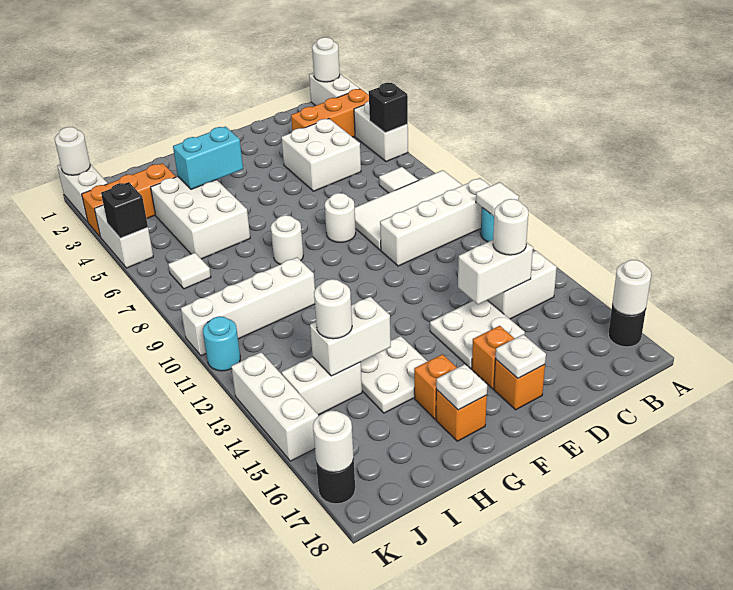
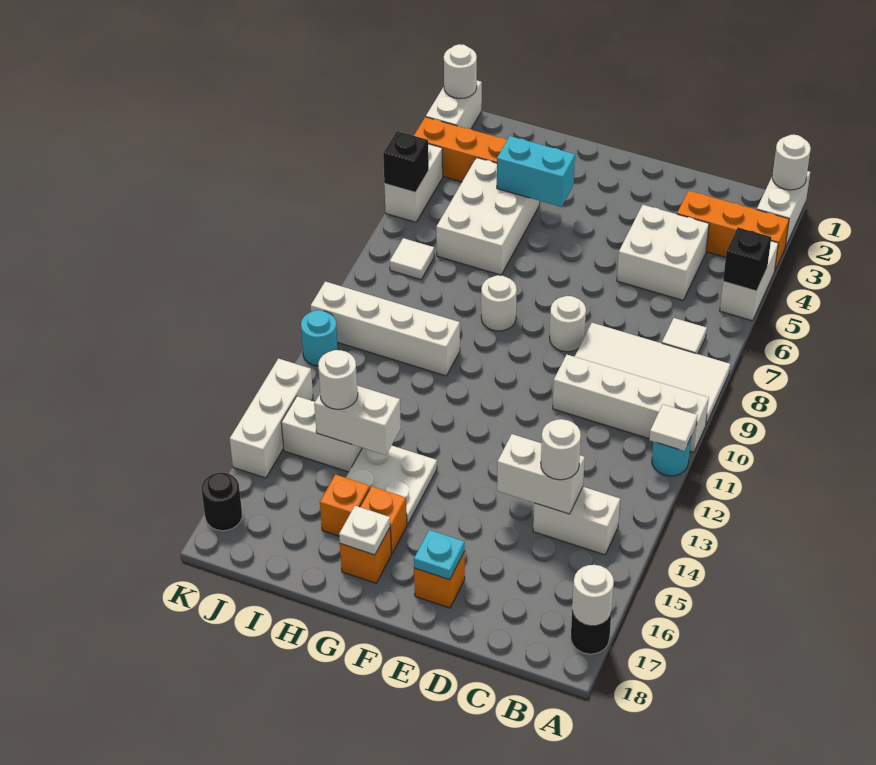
white 2x2 plate [430,300,525,369] -> none
orange 1x1 brick [472,326,515,389] -> orange 1x1 brick moved to [320,475,370,536]
white 1x1 plate [495,334,546,378] -> cyan 1x1 plate [414,530,465,580]
white 1x1 round brick [313,410,354,472] -> none

